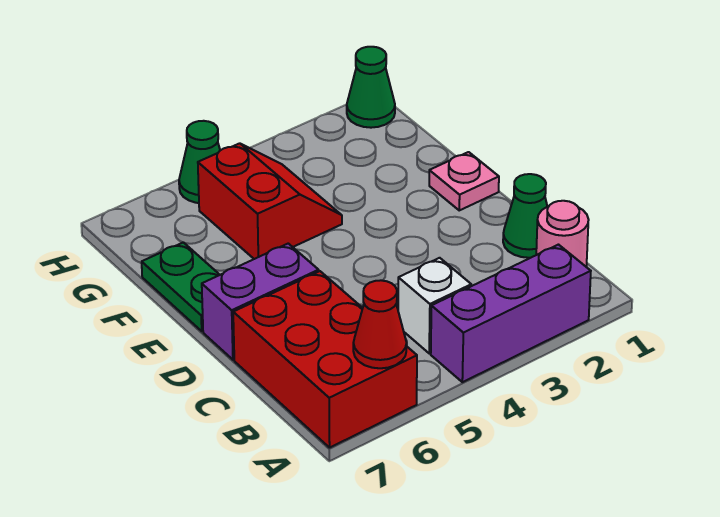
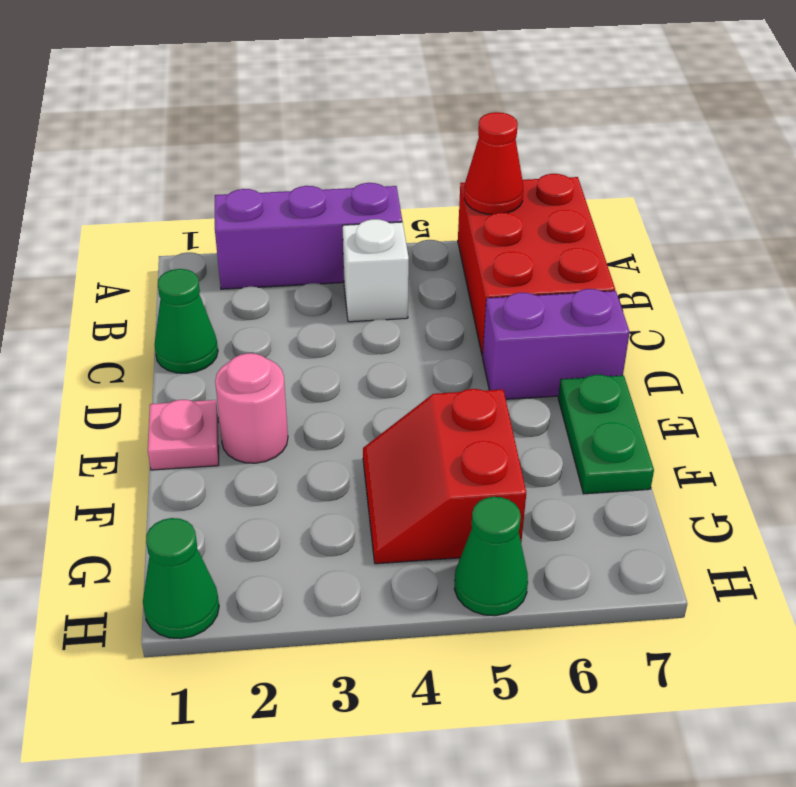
pink 1x1 round brick [536,201,589,267] -> pink 1x1 round brick moved to [215,353,288,463]

